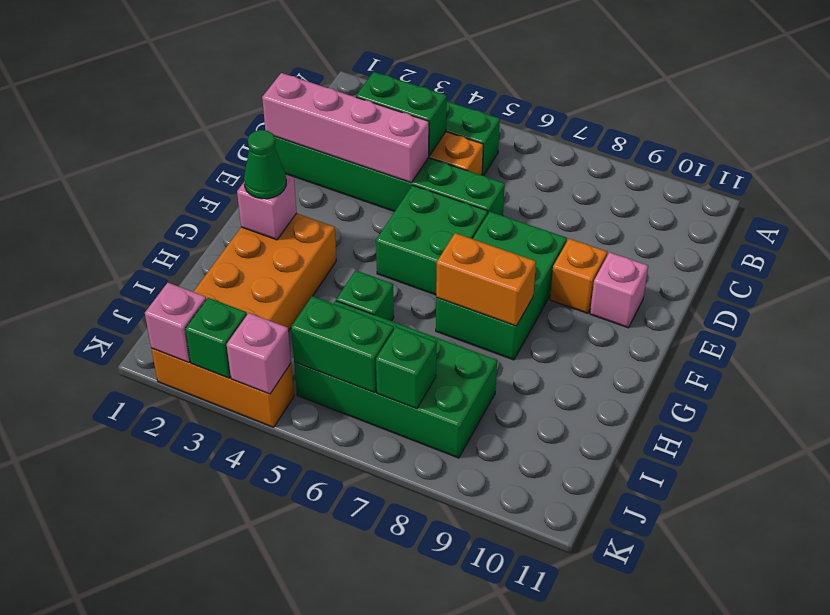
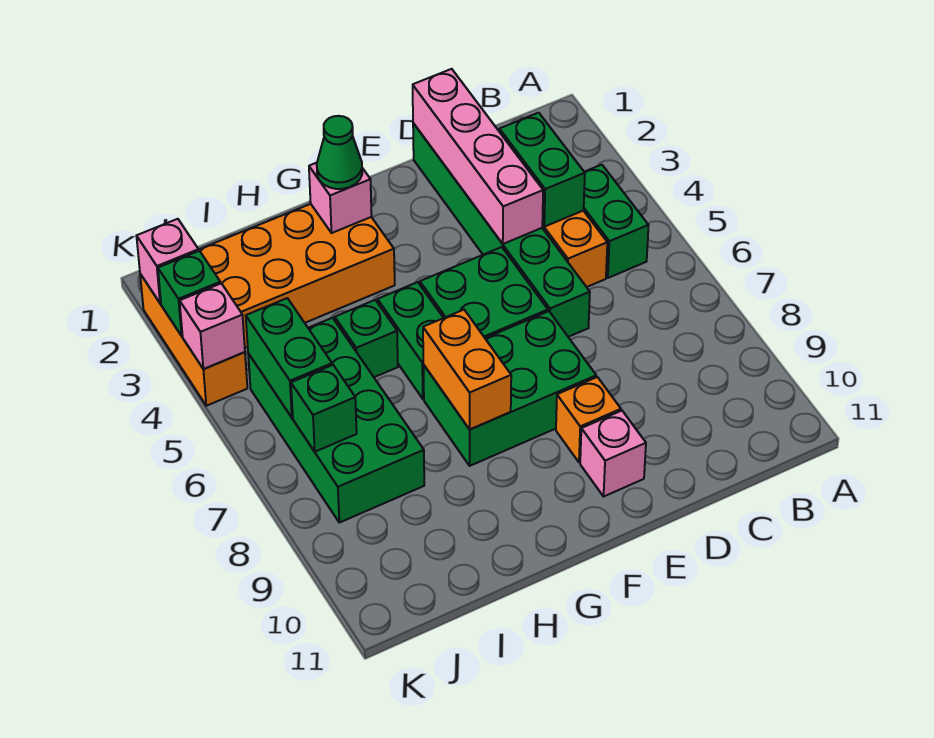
none -> green 1x2 brick [377,282,443,399]

